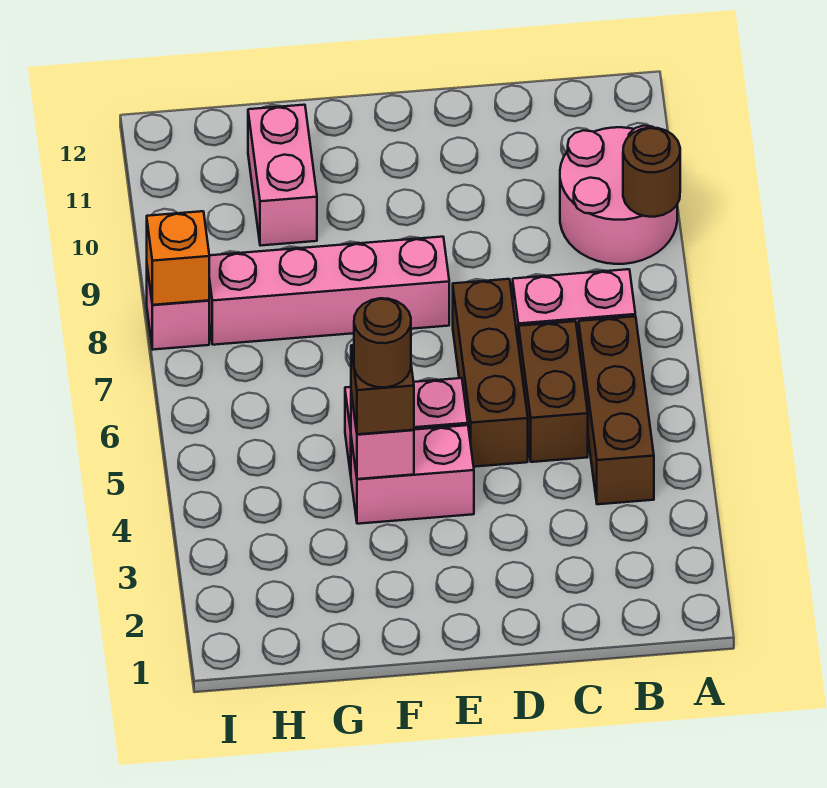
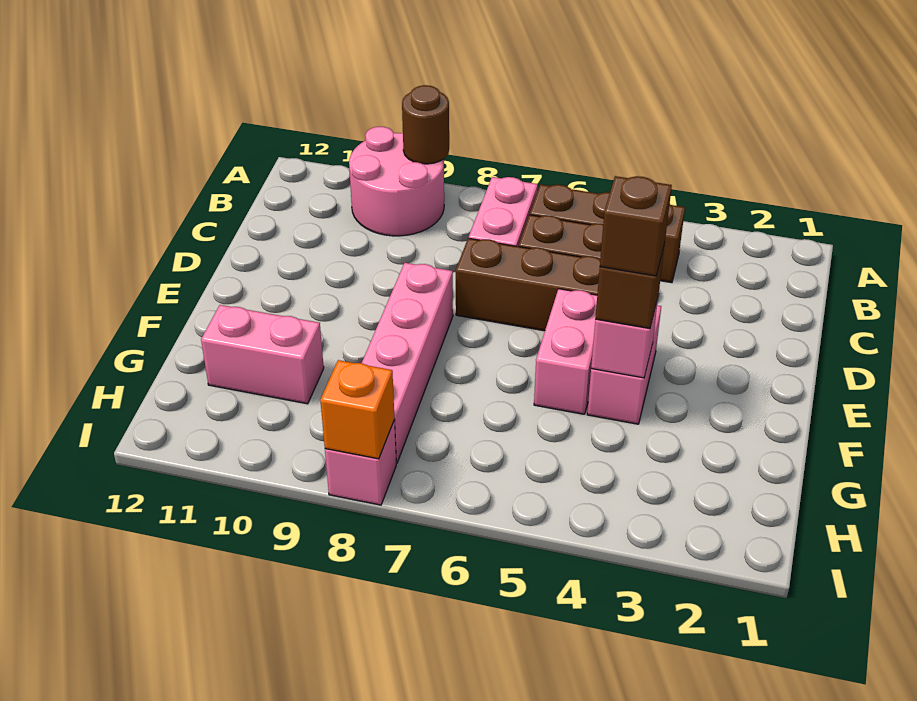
brown 1x1 round brick [354,298,411,387] -> brown 1x1 brick [600,176,672,276]

